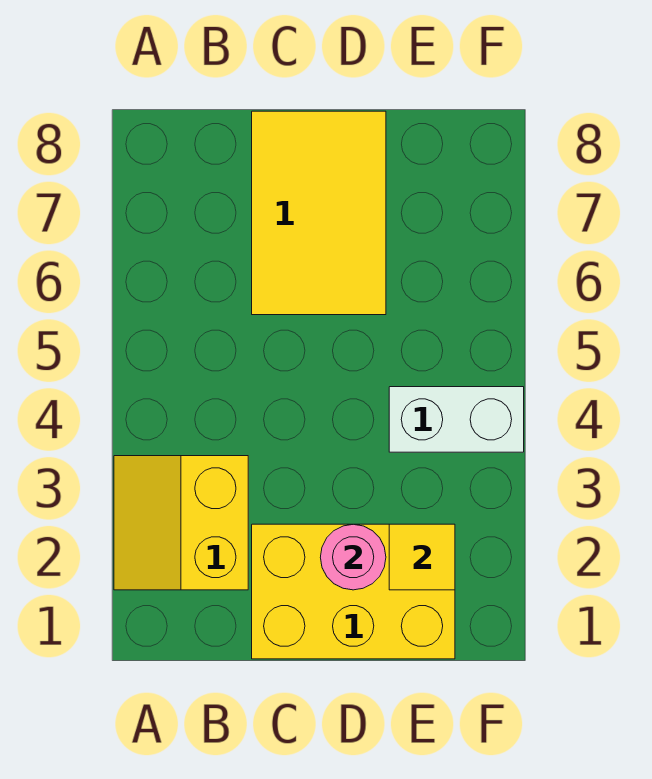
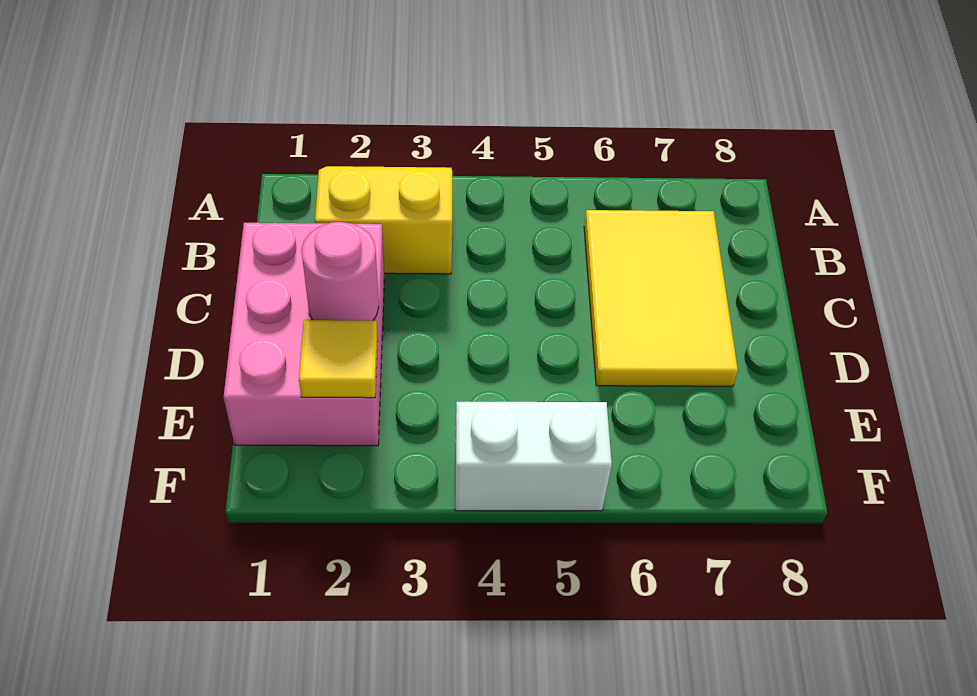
yellow 2x3 brick [252,524,455,659] -> pink 2x3 brick [224,223,384,446]
yellow 2x3 tile [252,111,386,315] -> yellow 2x3 tile turned to [584,210,738,386]
white 1x2 brick [389,387,524,452] -> white 1x2 brick turned to [455,402,612,511]

